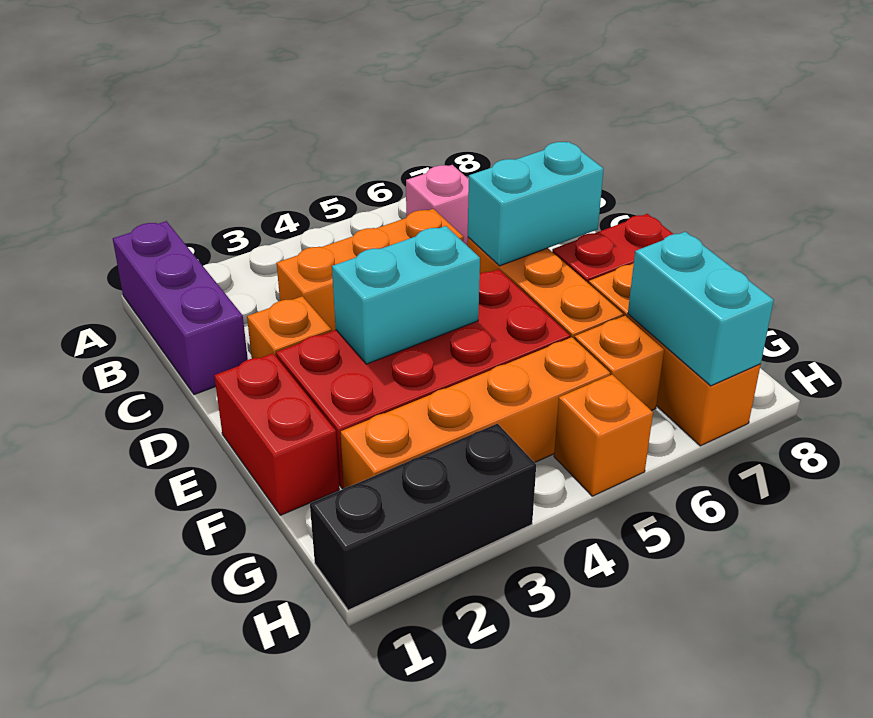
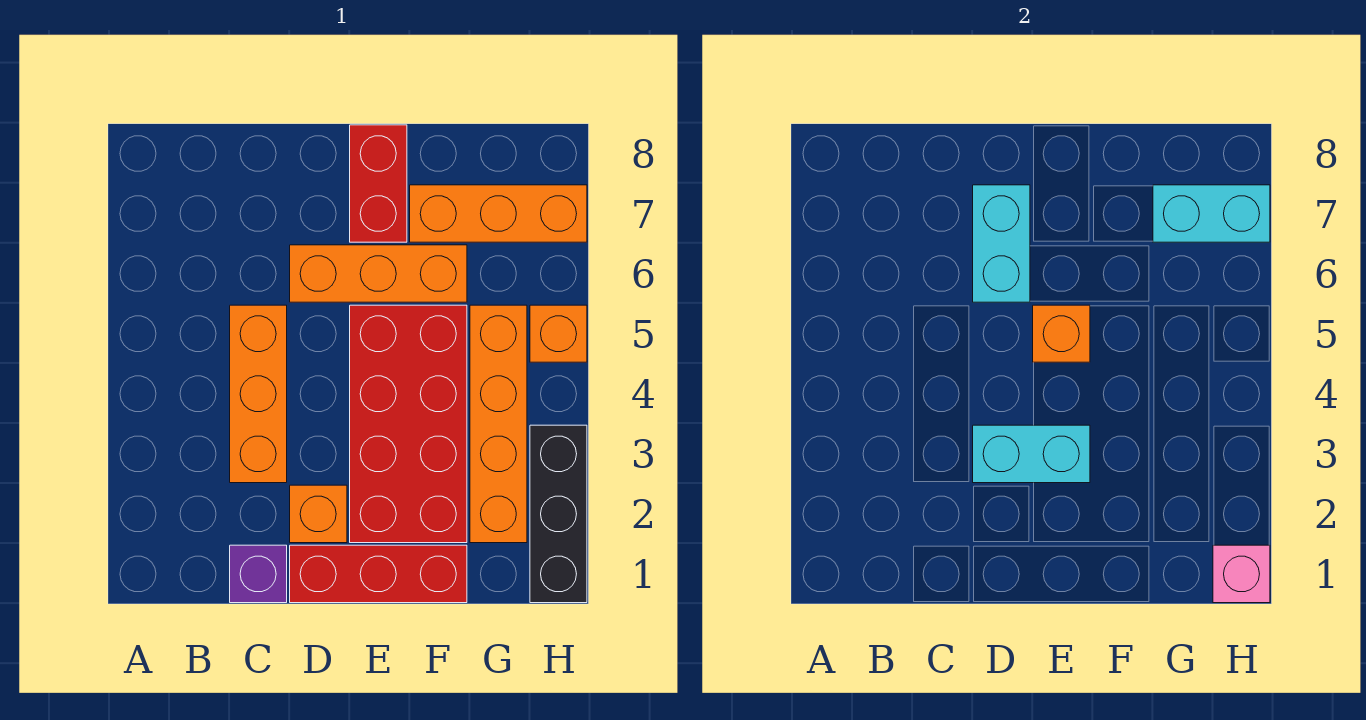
purple 1x3 brick [113,221,248,395] -> purple 1x1 brick [230,545,287,603]
pink 1x1 brick [406,165,469,245] -> pink 1x1 brick moved to [1213,545,1270,603]
red 1x2 brick [214,353,339,515] -> red 1x3 brick [290,545,467,603]
cyan 1x2 brick [332,226,480,364] -> cyan 1x2 brick turned to [973,425,1090,483]
orange 1x1 brick [574,316,664,411] -> orange 1x1 brick moved to [1033,305,1090,362]

